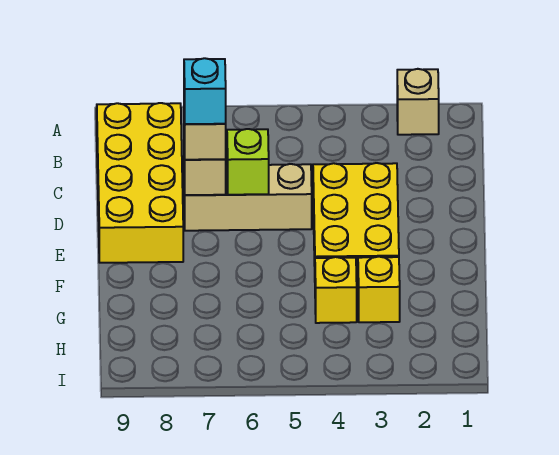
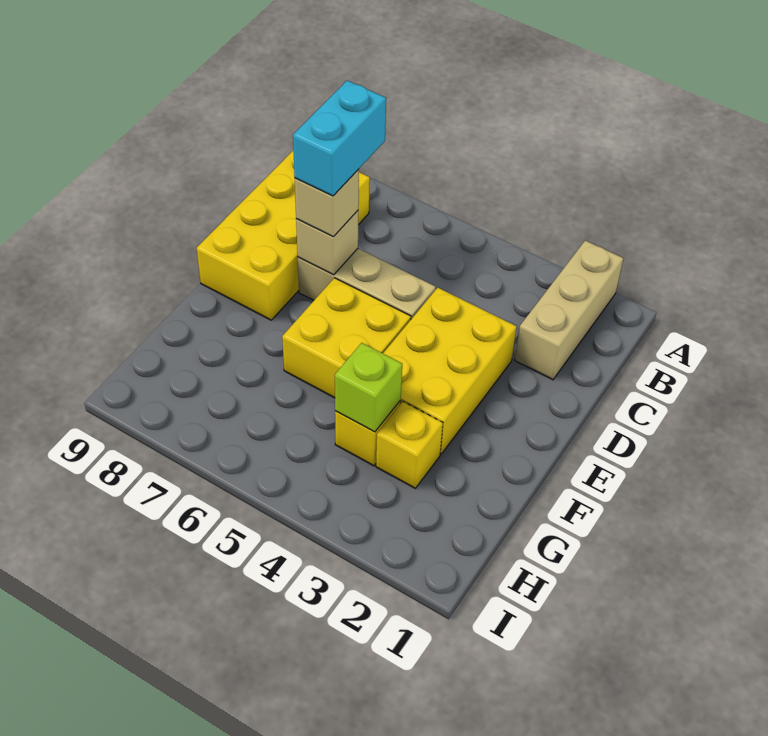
tan 1x1 brick [397,69,439,135] -> tan 1x3 brick [515,241,623,380]
lime 1x1 brick [227,129,269,195] -> lime 1x1 brick moved to [335,343,402,432]
cyan 1x1 brick [184,58,226,124] -> cyan 1x2 brick [293,80,386,196]
none -> yellow 2x2 brick [282,278,411,398]

